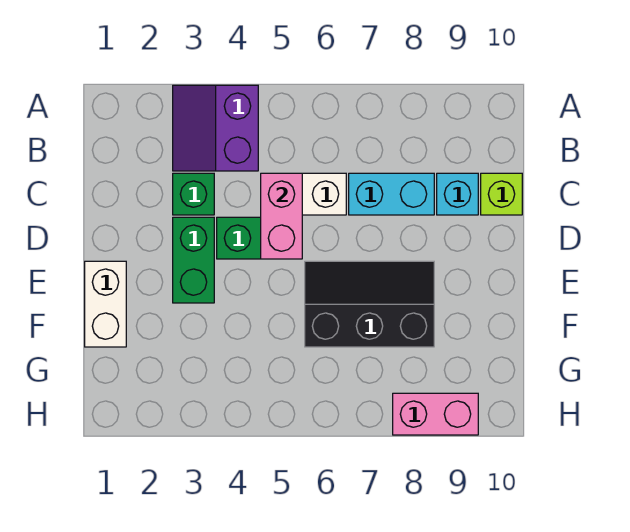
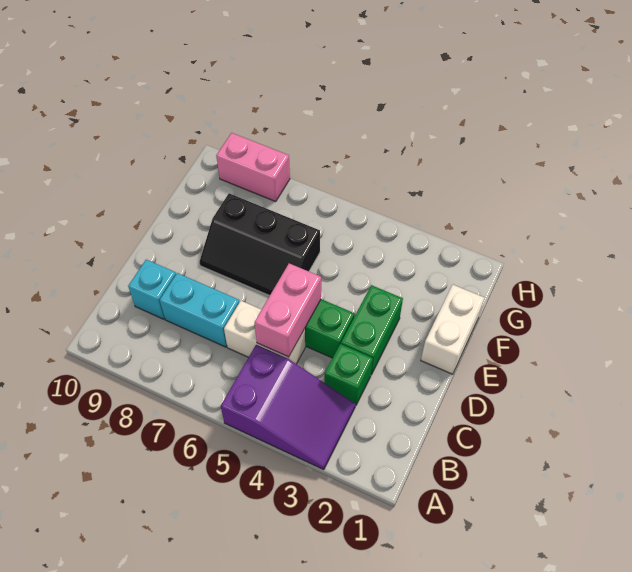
purple 2x2 slope [173,85,258,171] -> purple 2x3 slope [221,345,356,470]
lime 1x1 brick [481,173,522,215] -> none

